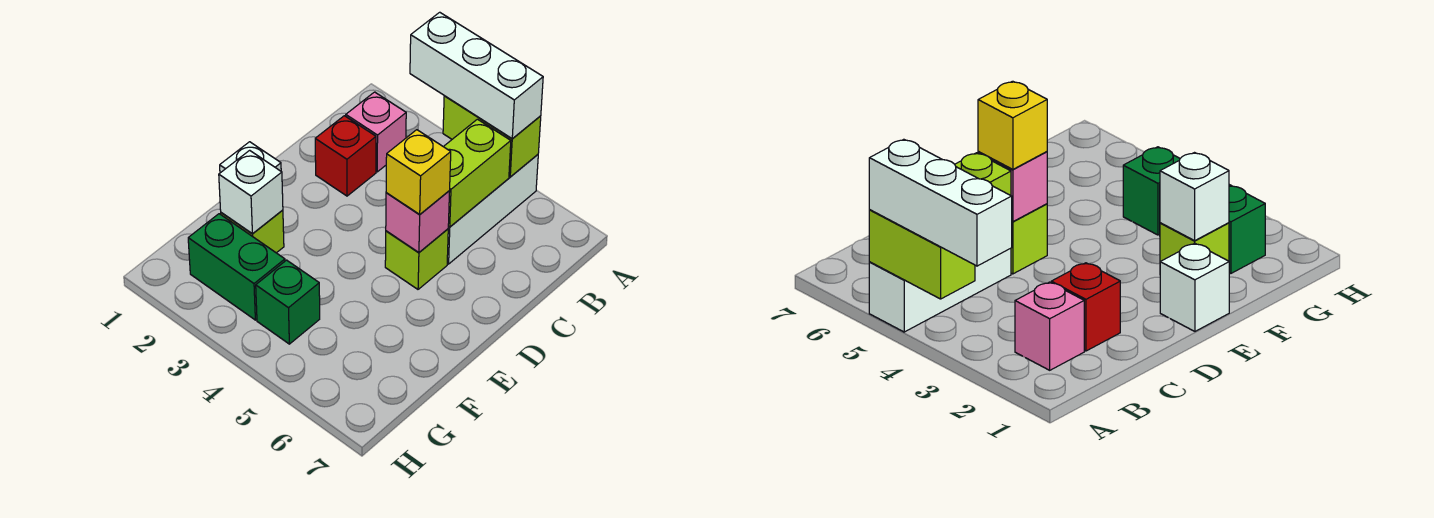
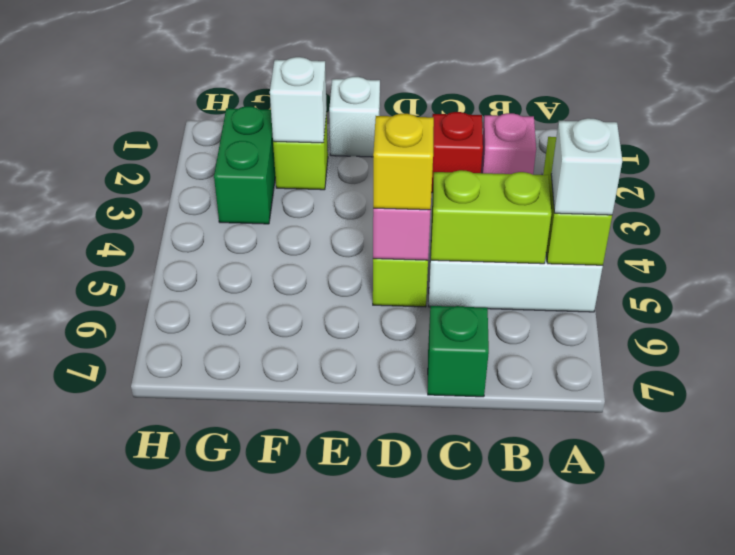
white 1x3 brick [410,12,543,139] -> white 1x1 brick [551,118,622,215]
green 1x1 brick [256,260,320,344] -> green 1x1 brick moved to [428,306,489,397]

